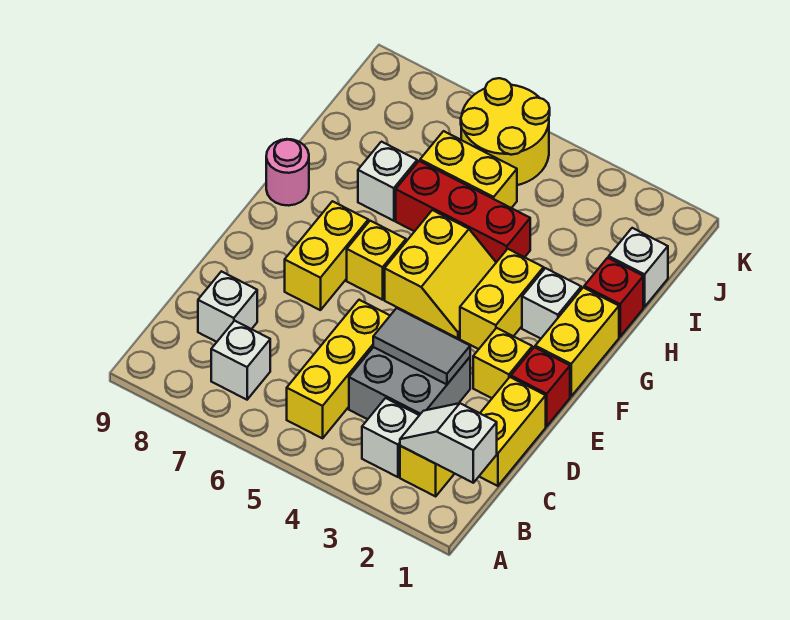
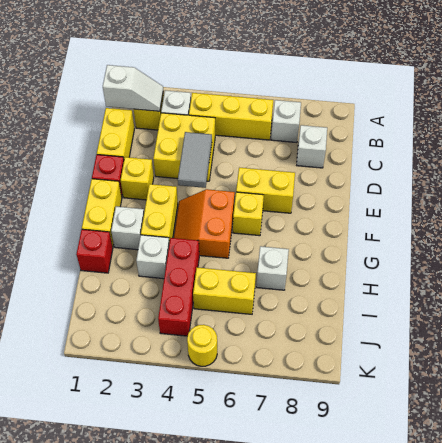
yellow 1x3 brick [287,300,390,438] -> yellow 1x3 brick turned to [189,93,273,140]
grey 2x2 brick [349,347,470,419] -> yellow 2x2 brick [153,113,215,181]
grey 1x2 tile [373,308,470,384] -> grey 1x2 tile turned to [178,132,212,188]
yellow 1x2 brick [285,201,368,310] -> yellow 1x2 brick turned to [236,168,295,213]
yellow 2x2 slope [385,210,496,338] -> orange 2x2 slope [174,189,235,258]
pink 1x1 round brick [266,139,309,206] -> none
red 1x3 brick [396,161,530,262] -> red 1x3 brick turned to [158,238,199,336]
white 1x1 brick [609,228,668,307] -> white 1x1 brick moved to [136,235,169,279]
yellow 2x2 round brick [461,78,550,185] -> yellow 1x1 round brick [187,325,217,366]

